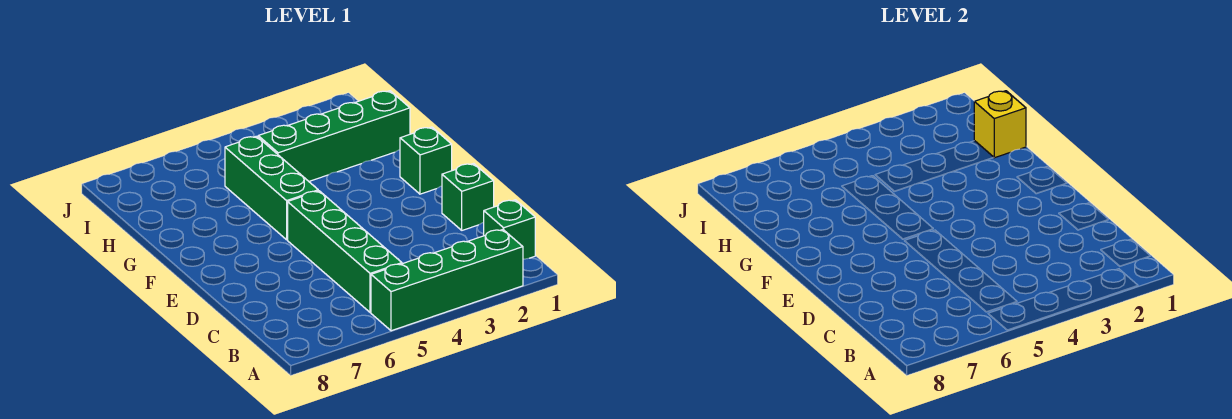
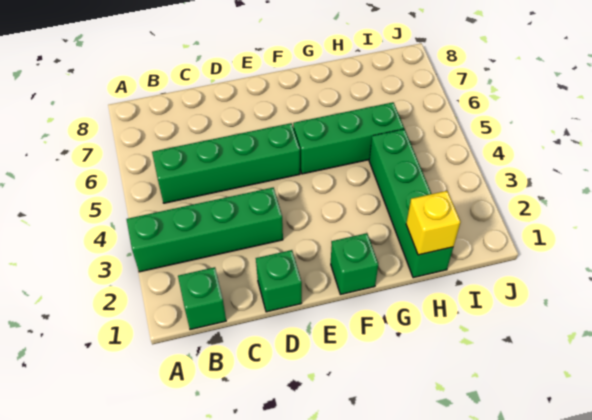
green 1x4 brick [371,229,523,331] -> green 1x4 brick turned to [127,188,283,272]

